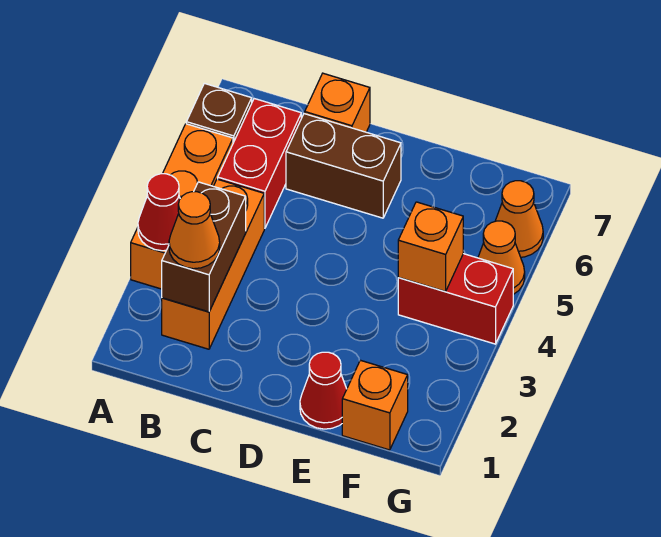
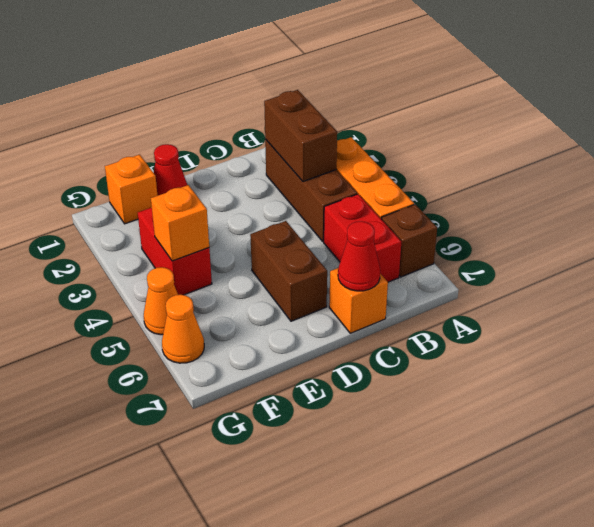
red 1x1 cone [138,174,180,251] -> red 1x1 cone moved to [338,221,380,291]
orange 1x3 brick [162,179,264,349] -> brown 1x3 brick [265,139,357,241]
orange 1x1 cone [169,192,220,269] -> none
brown 1x2 brick [286,114,401,218] -> brown 1x2 brick turned to [250,221,327,321]
red 1x2 brick [398,254,513,344] -> red 1x2 brick turned to [138,207,212,295]

